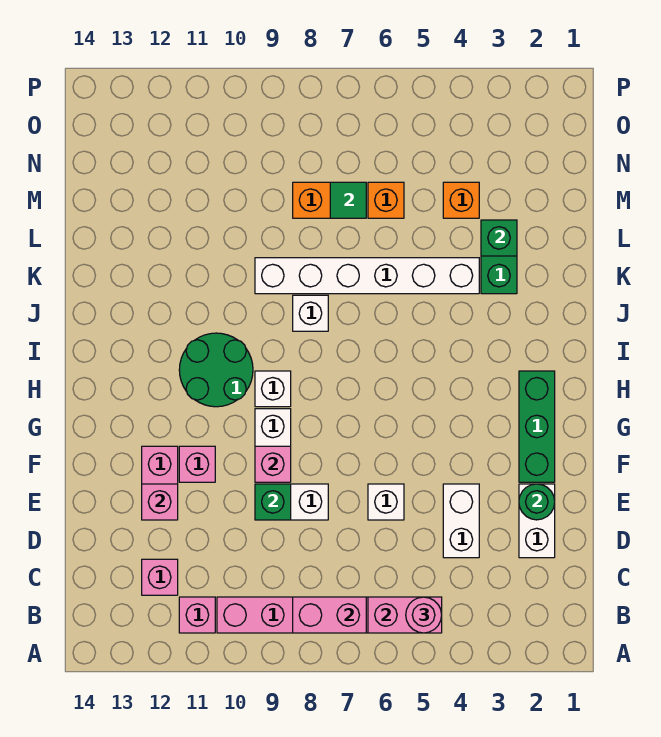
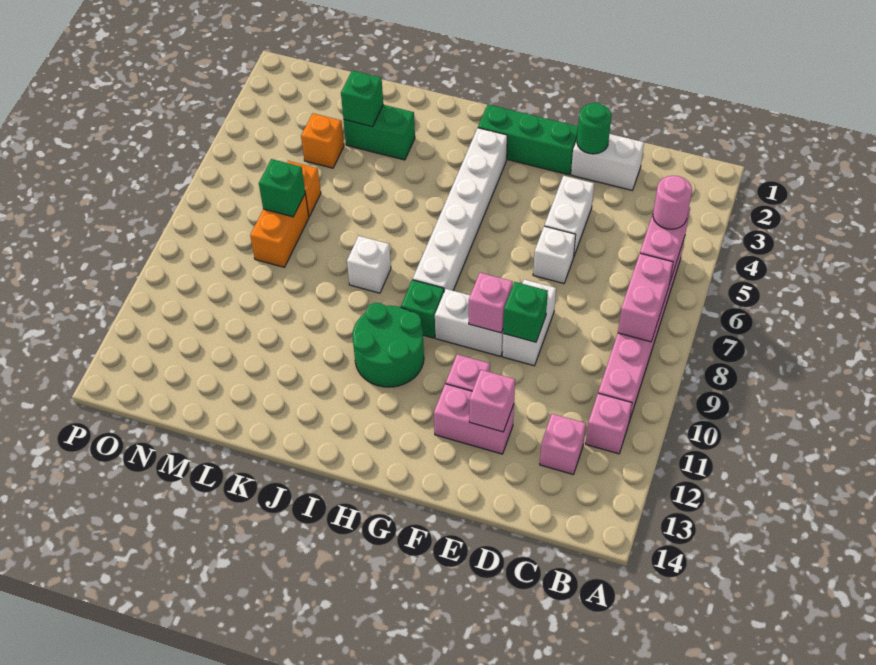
white 1x2 brick [443,484,479,558] -> white 1x2 brick turned to [544,176,594,256]
white 1x1 brick [255,371,291,407] -> green 1x1 brick [401,280,444,338]
white 1x6 brick [255,258,479,294] -> white 1x6 brick moved to [413,128,507,291]
green 1x1 tile [330,182,366,218] -> green 1x1 brick [259,159,305,217]

